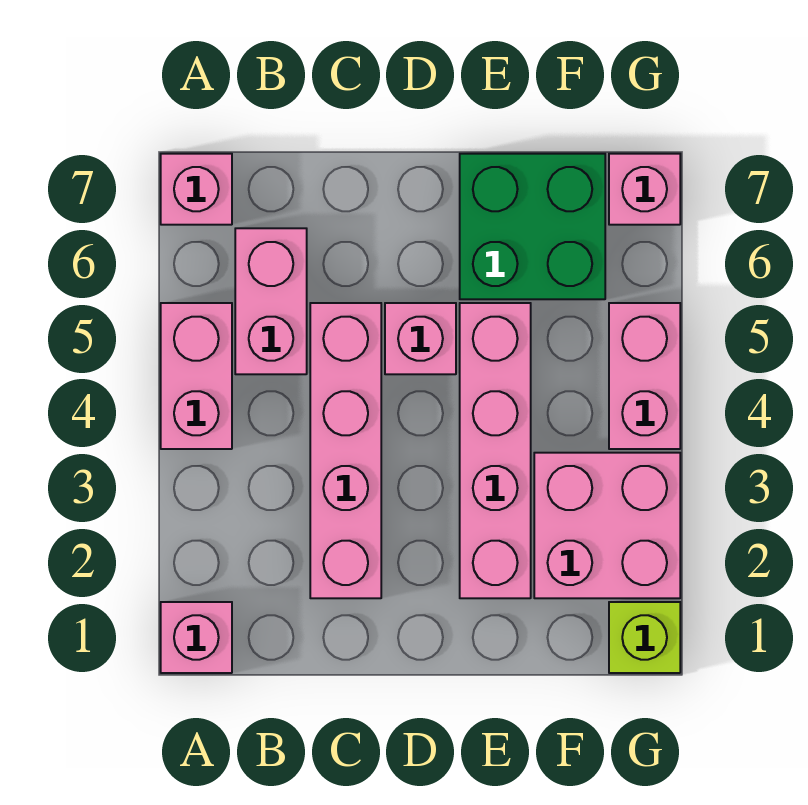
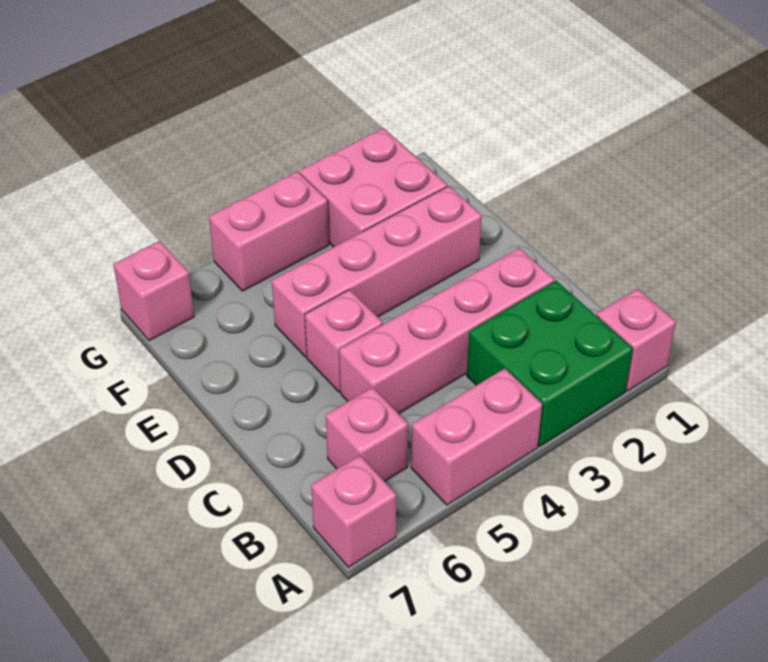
pink 1x2 brick [235,228,307,374] -> pink 1x1 brick [326,388,408,482]
green 2x2 brick [460,154,605,299] -> green 2x2 brick moved to [467,281,633,446]
lime 1x1 brick [609,602,680,673] -> none

